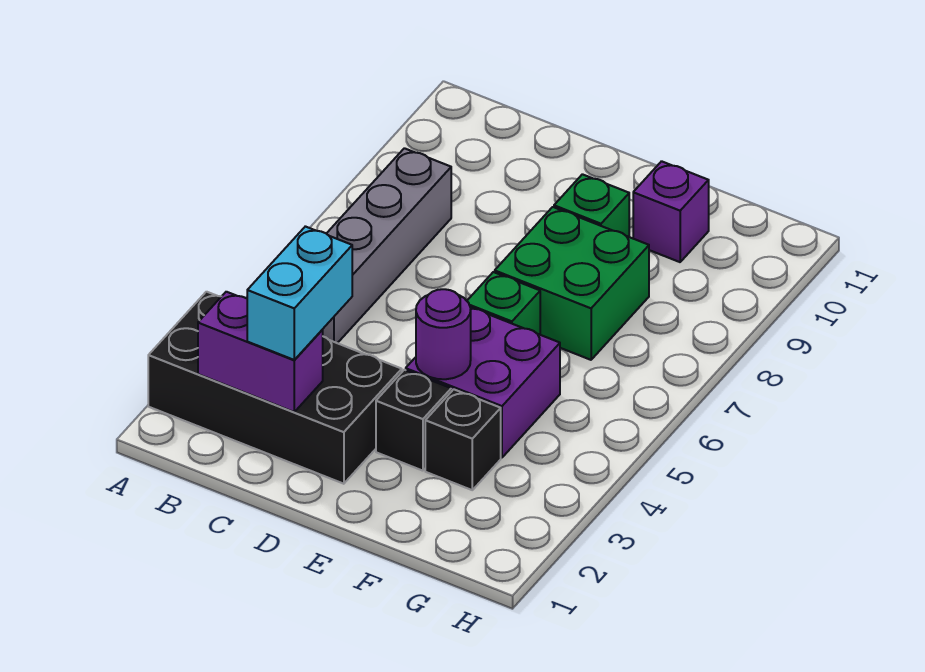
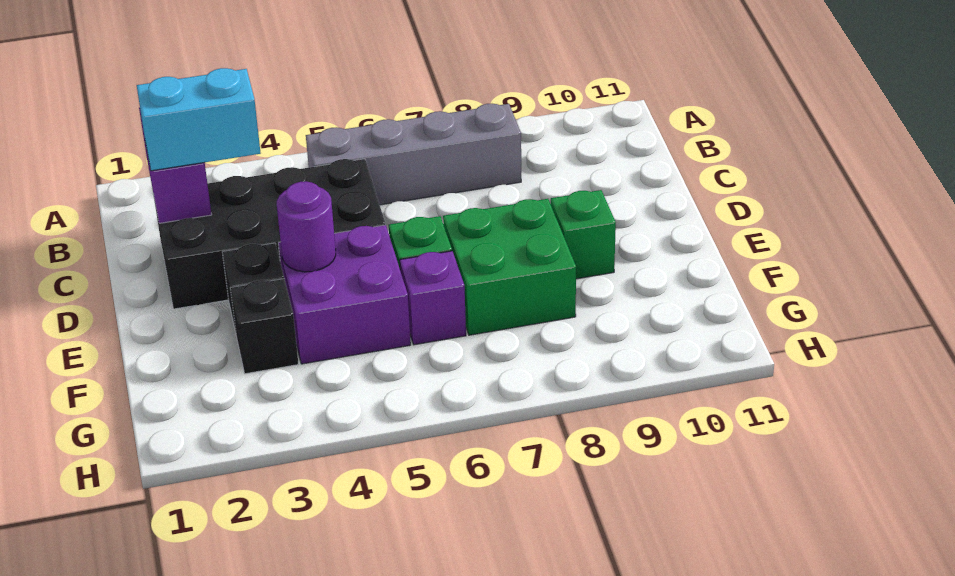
black 2x4 brick [148,292,402,484] -> black 2x4 brick turned to [154,159,385,309]
purple 1x1 brick [633,161,709,262] -> purple 1x1 brick moved to [400,251,466,345]

